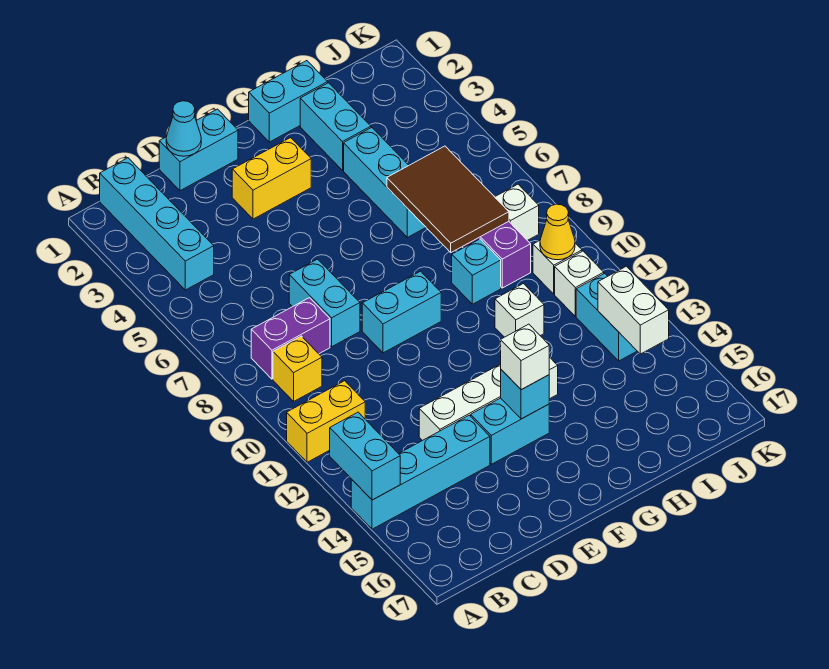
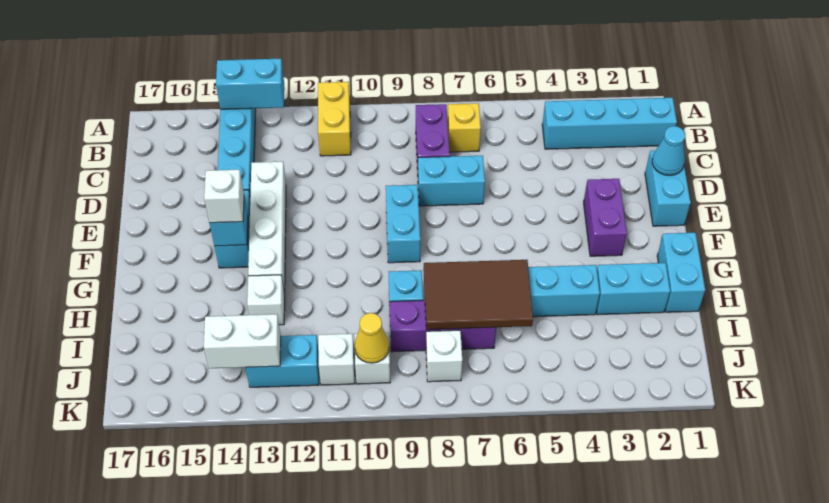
yellow 1x1 brick [273,336,322,401] -> yellow 1x1 brick moved to [448,103,481,152]
yellow 1x2 brick [232,138,311,219] -> purple 1x2 brick [584,179,627,256]
white 1x1 brick [495,284,544,337] -> white 1x1 brick moved to [247,275,285,325]

